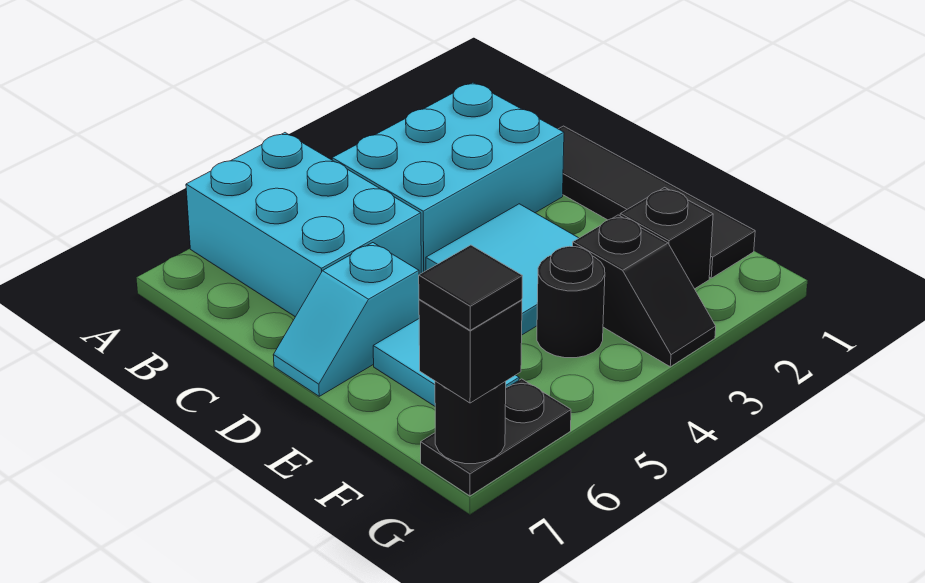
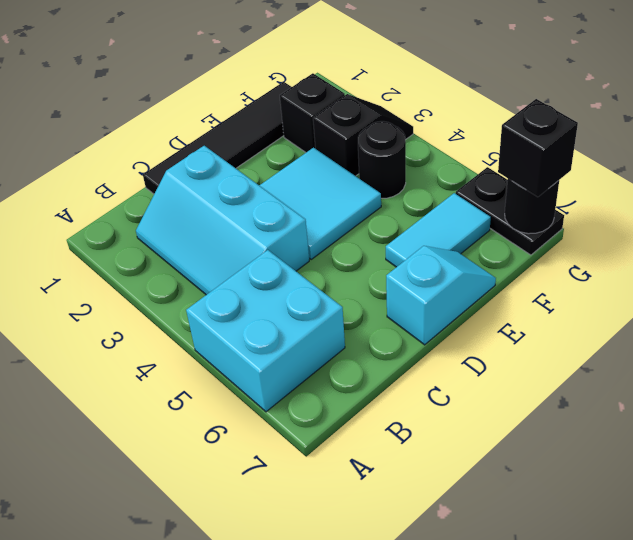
cyan 2x3 brick [186,133,421,317] -> cyan 2x2 brick [186,250,345,412]
cyan 2x3 brick [332,83,564,273] -> cyan 2x3 slope [136,146,309,295]
cyan 1x2 slope [273,243,419,396] -> cyan 1x2 slope turned to [386,246,496,345]
black 1x1 tile [419,245,522,330] -> none

